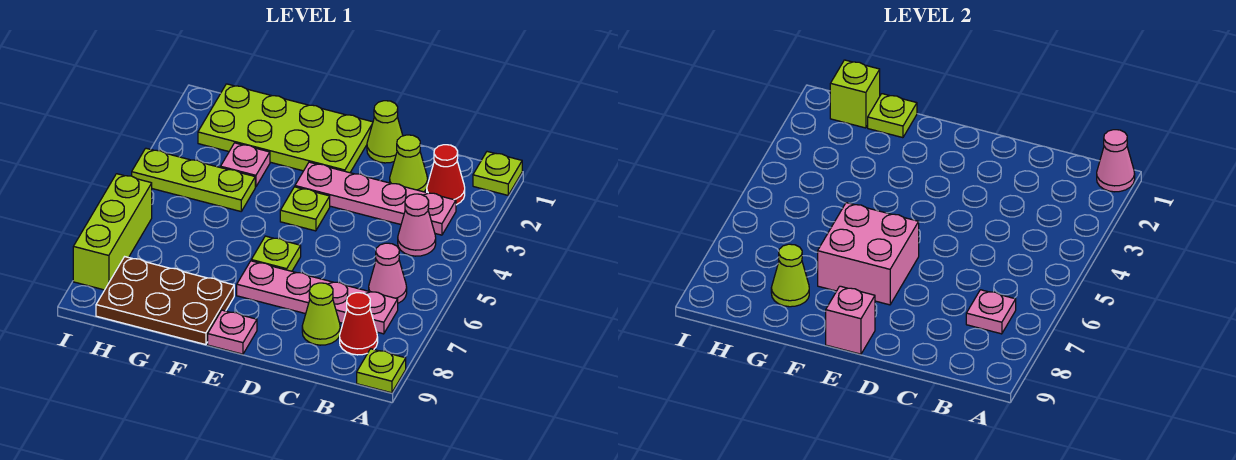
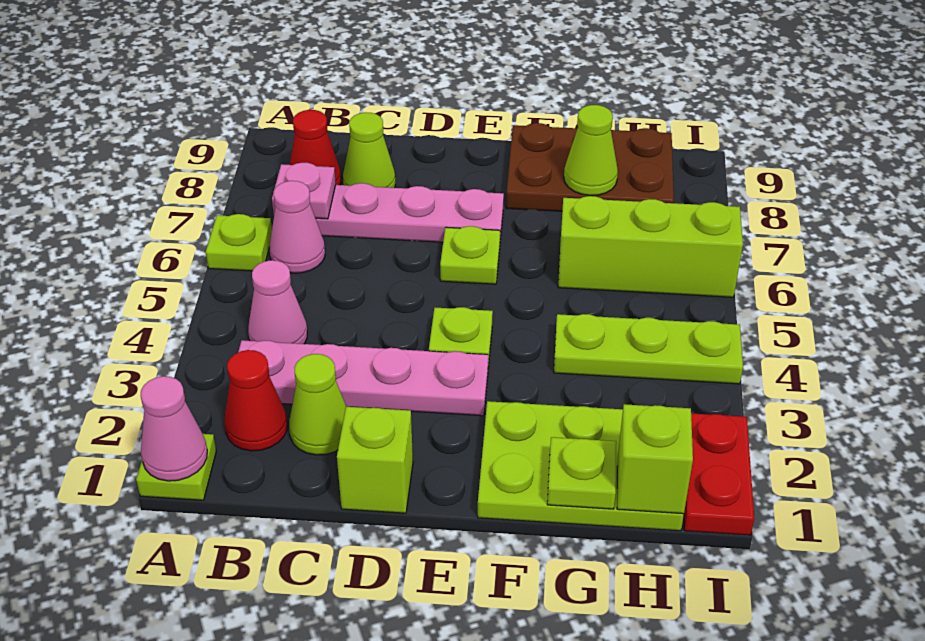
lime 1x1 plate [357,349,406,393] -> lime 1x1 plate moved to [206,214,272,271]
lime 1x1 cone [367,101,403,163] -> lime 1x1 brick [337,407,413,513]
lime 2x4 plate [198,84,373,173] -> lime 2x3 plate [478,401,684,531]
pink 2x2 brick [818,203,919,305] -> none
pink 1x1 plate [208,310,257,354] -> none
pink 1x1 brick [826,286,875,354] -> none
pink 1x1 plate [221,143,270,187] -> none
none -> red 1x2 plate [684,413,754,535]
lime 1x3 brick [73,174,152,290] -> lime 1x3 brick turned to [558,196,743,297]

